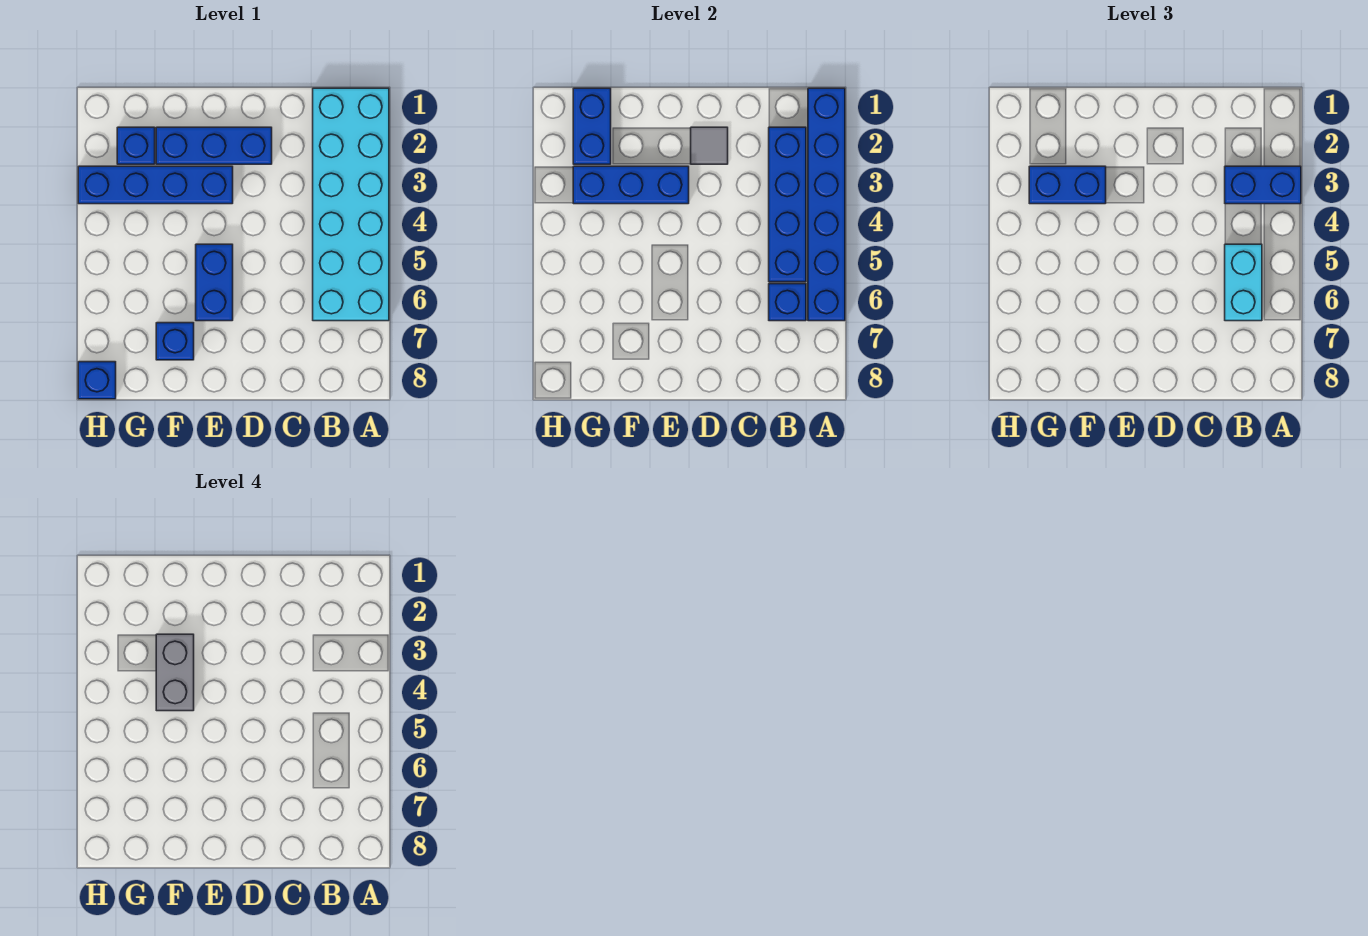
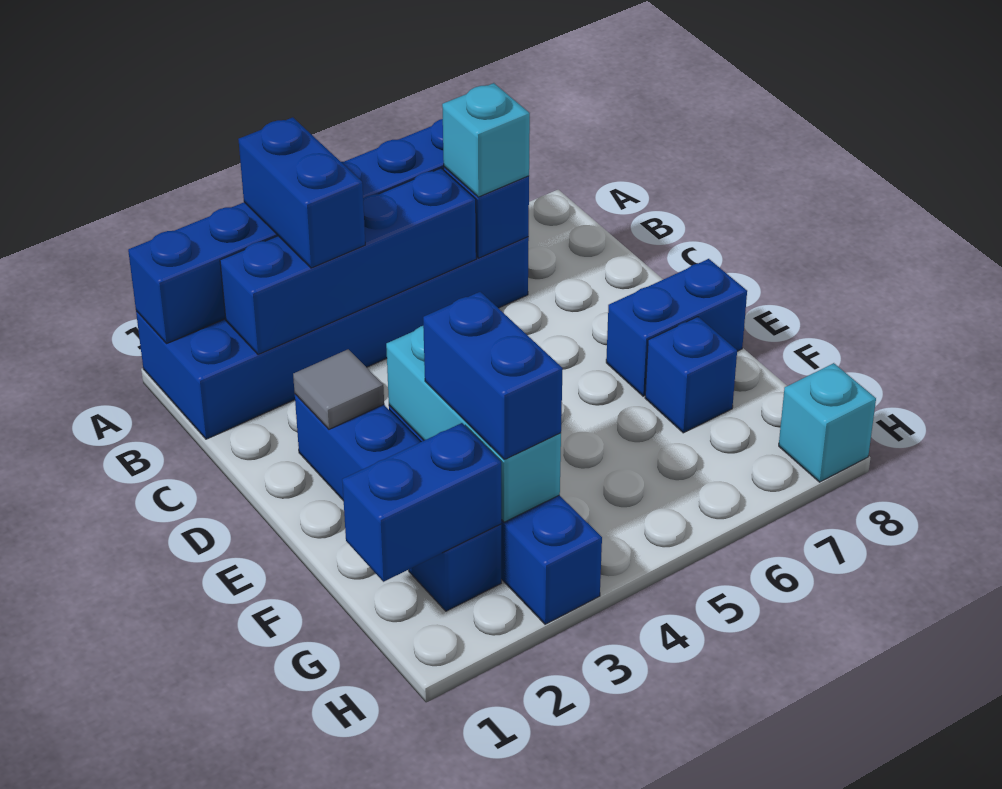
cyan 2x6 brick [313,88,389,321] -> blue 2x6 brick [136,237,529,439]
cyan 1x2 brick [1225,244,1262,321] -> cyan 1x1 brick [442,83,530,197]
blue 1x3 brick [573,166,689,204] -> cyan 1x3 brick [386,326,561,522]
blue 1x2 brick [196,244,233,321] -> blue 1x2 brick moved to [606,259,747,396]
grey 1x2 brick [156,634,194,711] -> none
blue 1x1 brick [78,362,116,399] -> cyan 1x1 brick [779,363,876,482]

